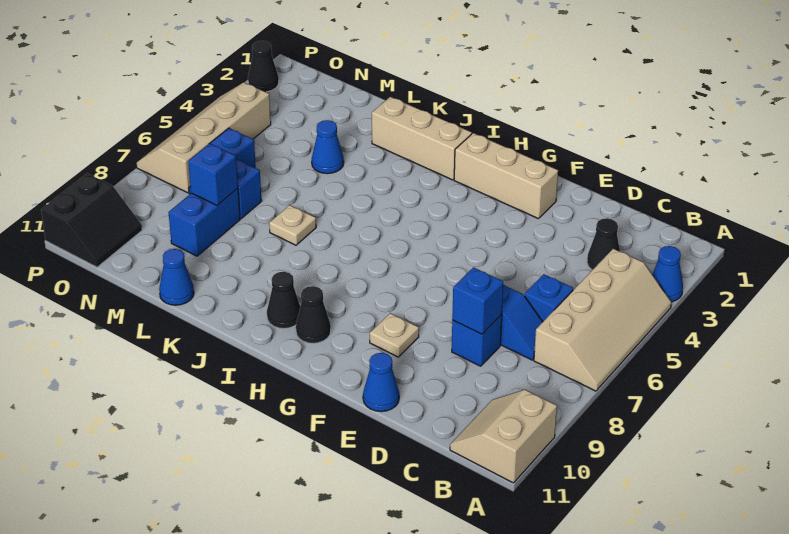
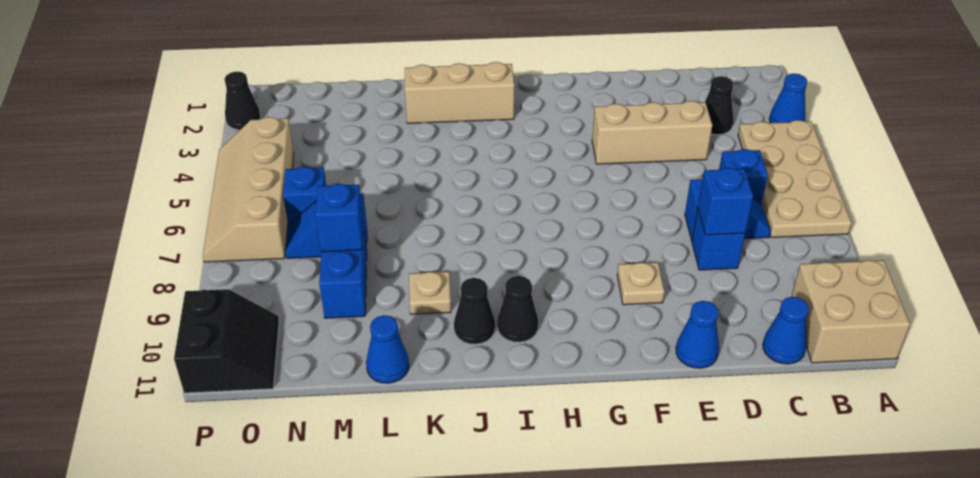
tan 2x4 slope [534,249,671,391] -> tan 2x4 plate [738,120,852,237]
tan 2x2 slope [450,390,557,483] -> tan 2x2 brick [791,260,910,363]
tan 1x3 brick [454,133,558,219] -> tan 1x3 brick moved to [592,101,712,164]
black 1x1 cone [296,286,331,343] -> black 1x1 cone moved to [454,278,495,344]
tan 1x1 plate [269,205,316,245] -> tan 1x1 plate moved to [409,272,451,314]
blue 1x1 cone [312,120,344,174] -> blue 1x1 cone moved to [763,297,808,364]

